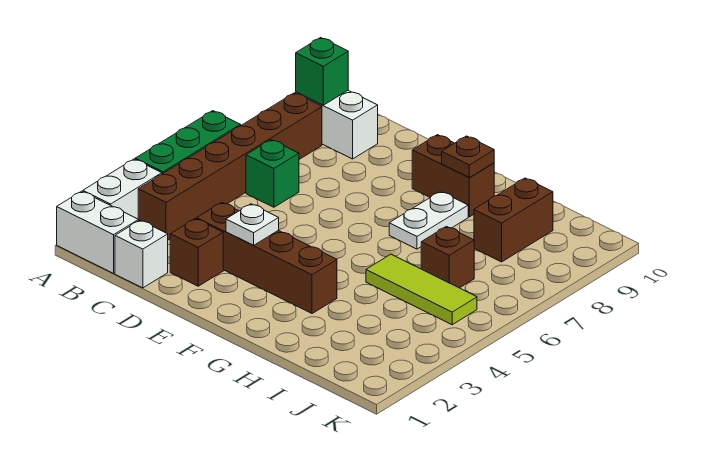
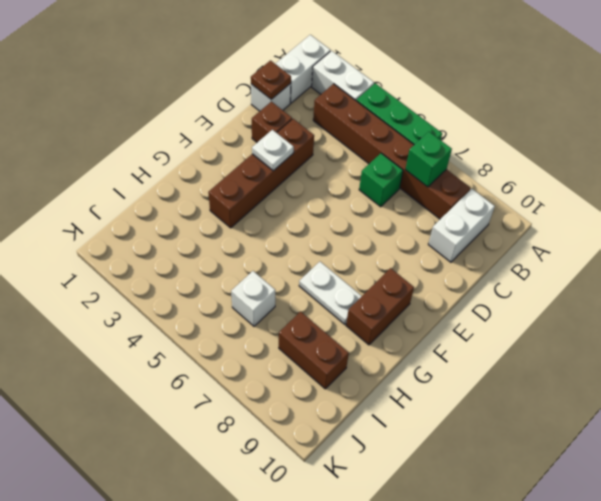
green 1x1 brick [296,38,348,105] -> green 1x1 brick moved to [405,132,452,187]
brown 1x1 plate [442,136,494,178] -> brown 1x1 plate moved to [251,61,291,99]
lime 1x3 tile [366,254,477,325] -> none
brown 1x1 brick [421,226,474,288] -> white 1x1 brick [231,271,275,326]

